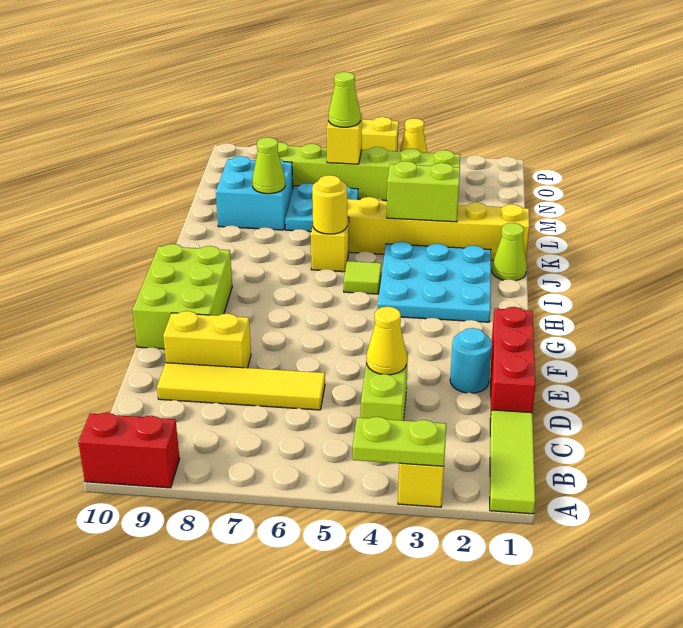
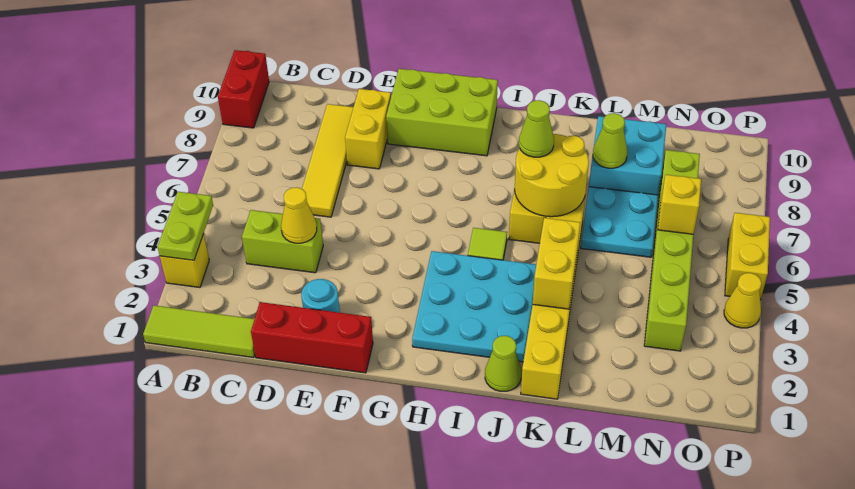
yellow 1x1 round brick [312,175,347,234] -> yellow 2x2 round brick [515,134,589,217]
lime 1x2 brick [387,161,460,222] -> yellow 1x2 brick [533,218,580,309]
lime 1x1 cone [328,72,361,127] -> lime 1x1 cone moved to [519,100,554,157]

